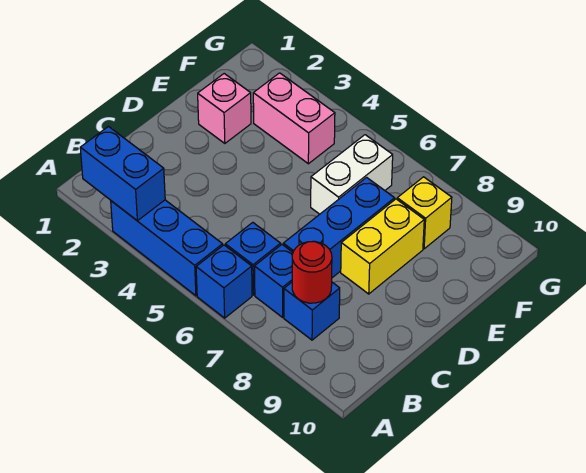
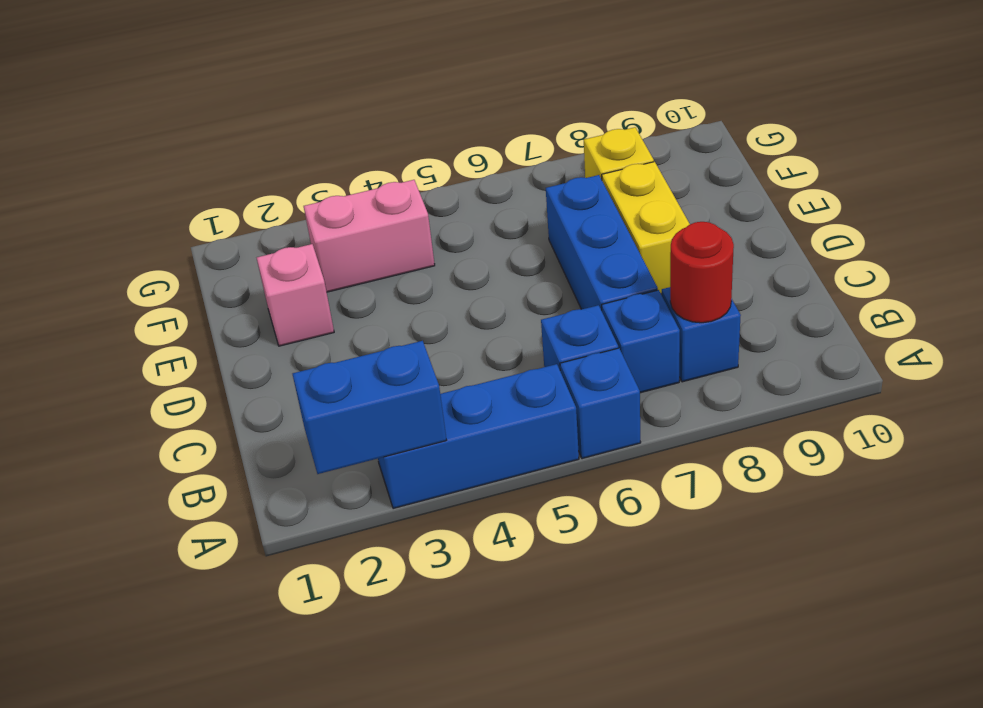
white 1x2 brick [311,135,393,214] -> none

